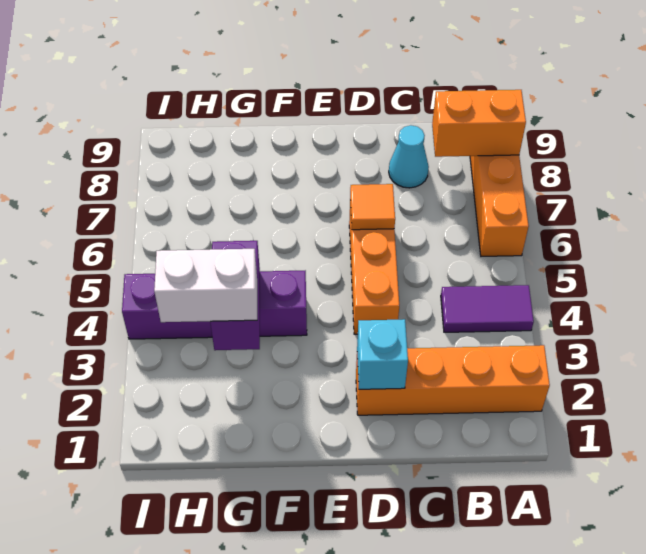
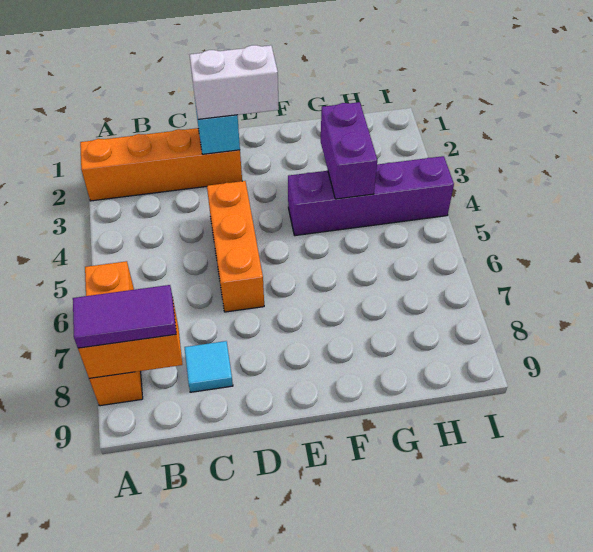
purple 1x2 tile [441,285,534,332] -> purple 1x2 tile moved to [73,285,176,348]
cyan 1x1 cone [389,125,429,188] -> cyan 1x1 tile [185,341,233,392]
orange 1x1 tile [350,184,395,230] -> none
white 1x2 brick [154,249,257,322] -> white 1x2 brick moved to [190,45,279,119]

